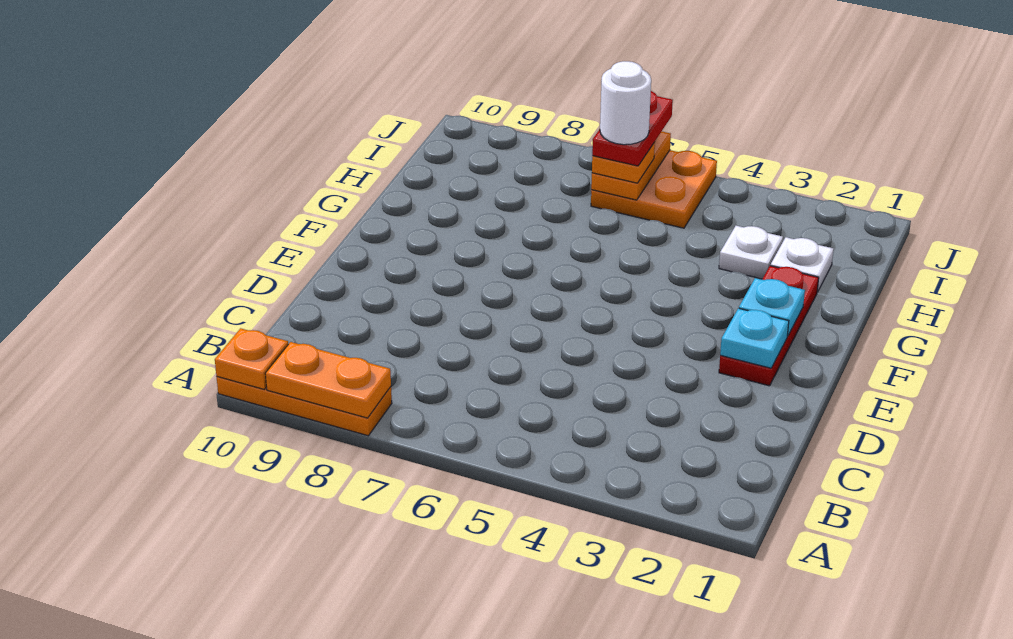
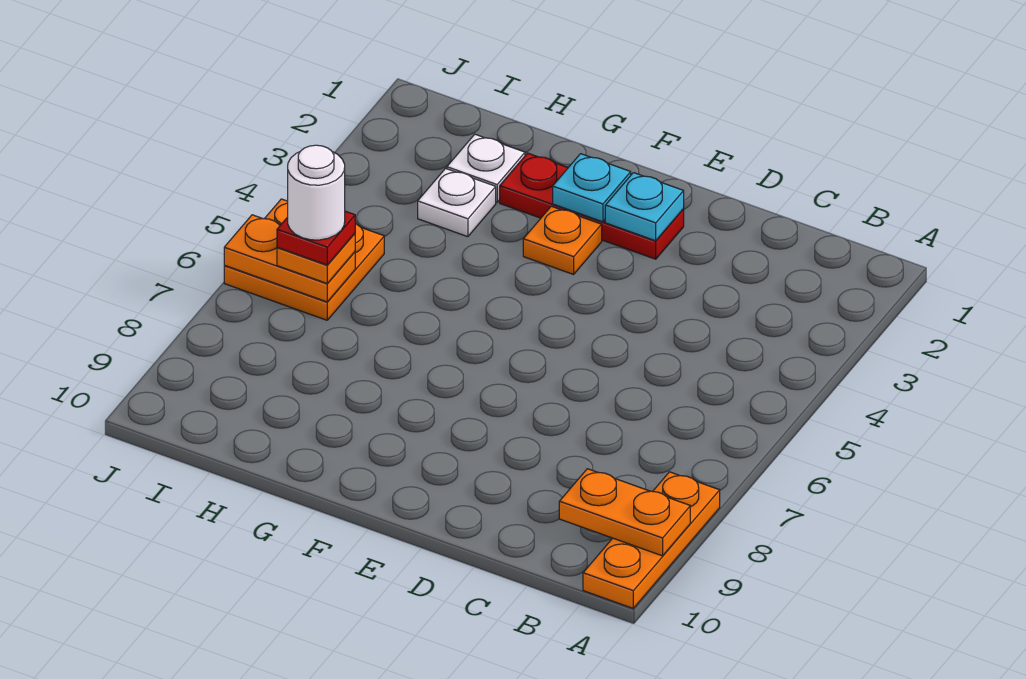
orange 1x2 plate [265,342,391,418] -> orange 1x2 plate turned to [559,469,690,556]
orange 1x1 plate [215,328,288,389] -> orange 1x1 plate moved to [523,206,602,274]
red 1x2 plate [592,91,673,166] -> red 1x1 plate [277,211,355,265]

